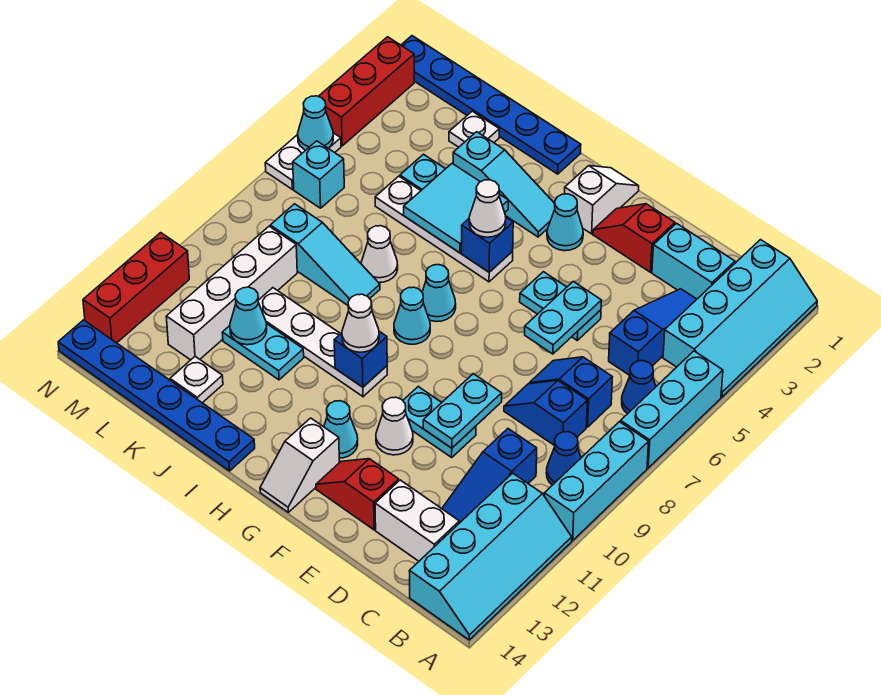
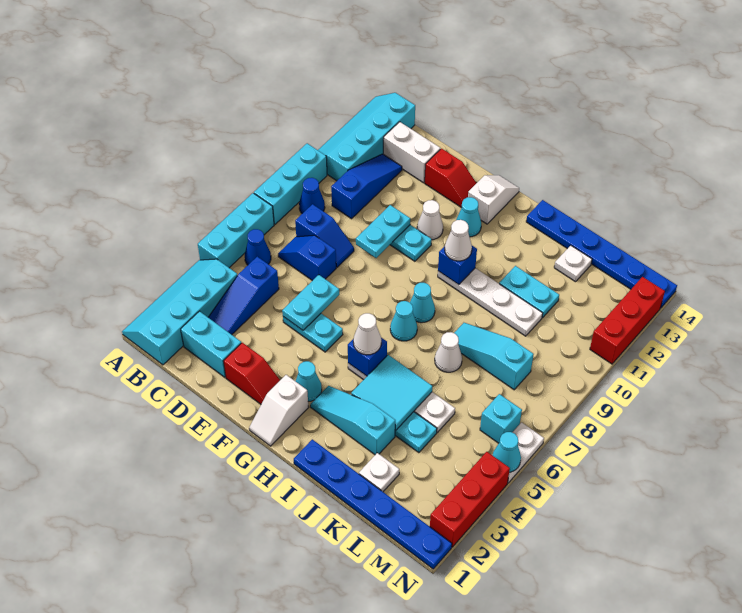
blue 1x2 slope [529,357,612,427] -> blue 1x2 slope turned to [278,235,336,281]
cyan 1x1 cone [230,287,267,345] -> none
white 1x4 brick [166,226,297,360] -> none

